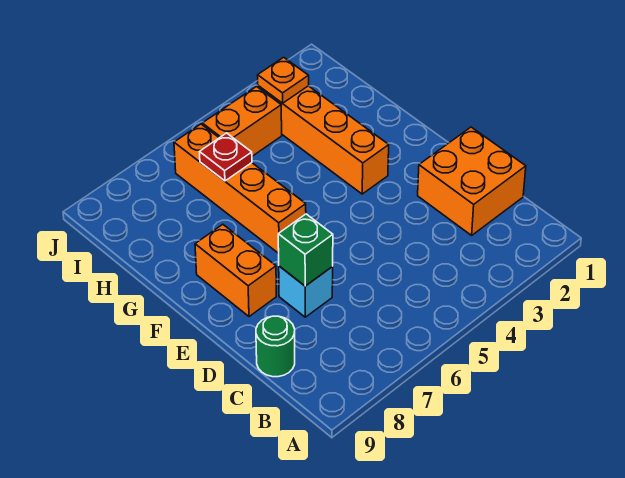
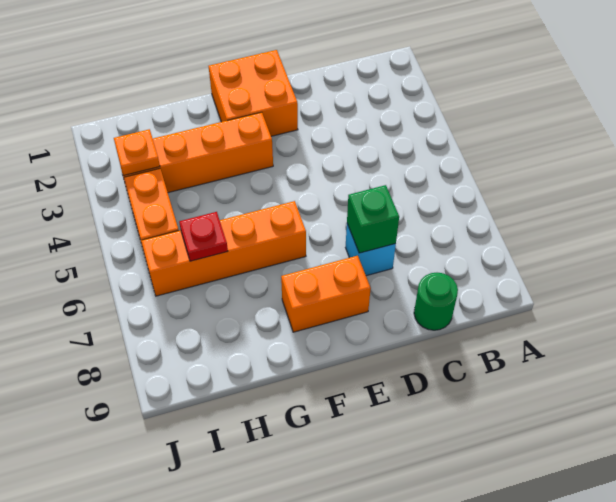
orange 2x2 brick [418,127,526,235] -> orange 2x2 brick moved to [209,50,298,136]

